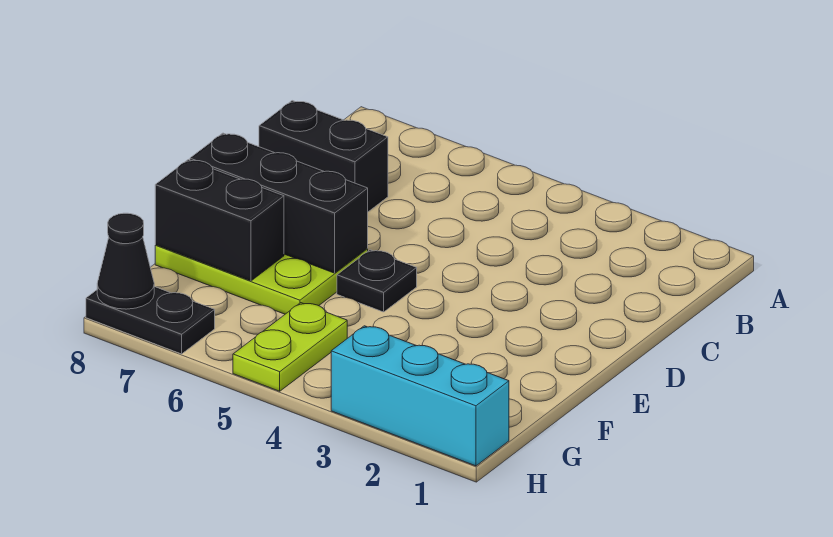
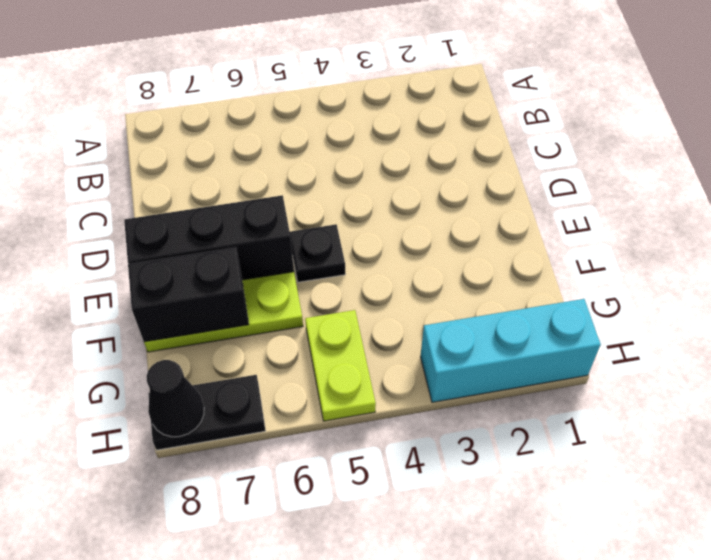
black 1x2 brick [259,101,388,212] -> none

